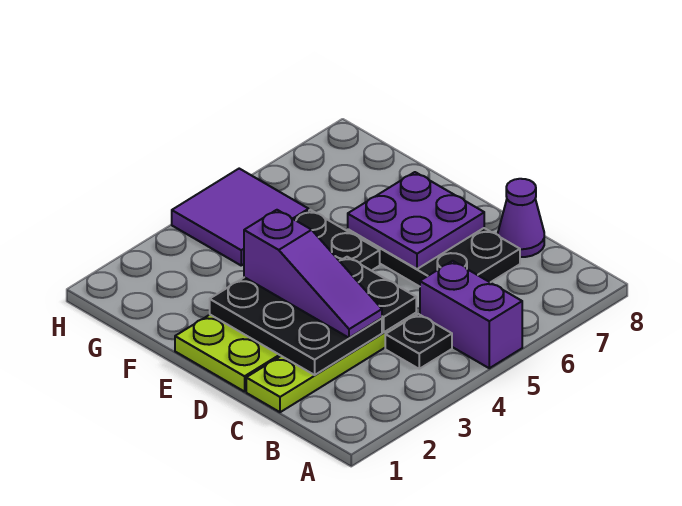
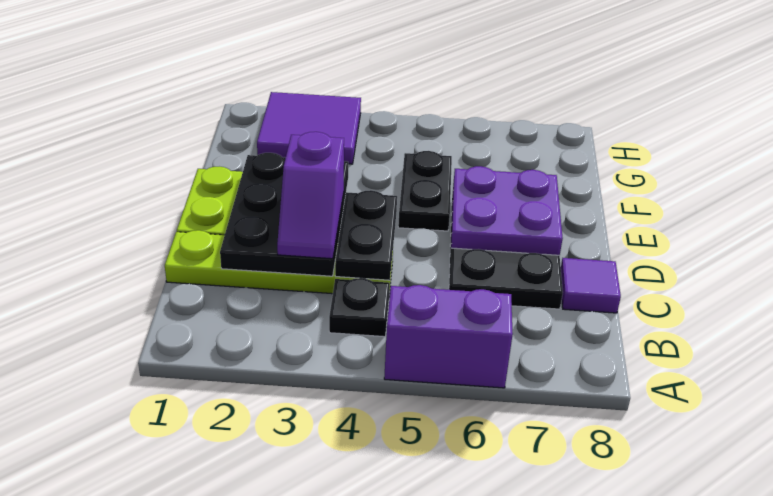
purple 1x2 brick [420,261,522,368] -> purple 1x2 brick turned to [384,285,513,388]
purple 1x3 slope [244,210,382,338] -> purple 1x2 slope [277,132,344,259]
purple 1x1 cone [498,179,544,257] -> purple 1x1 tile [561,258,621,313]
purple 2x2 tile [172,169,309,265] -> purple 2x2 tile moved to [257,92,361,164]

